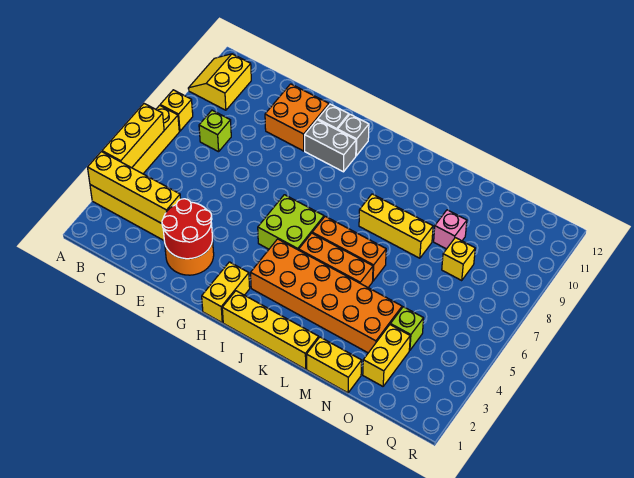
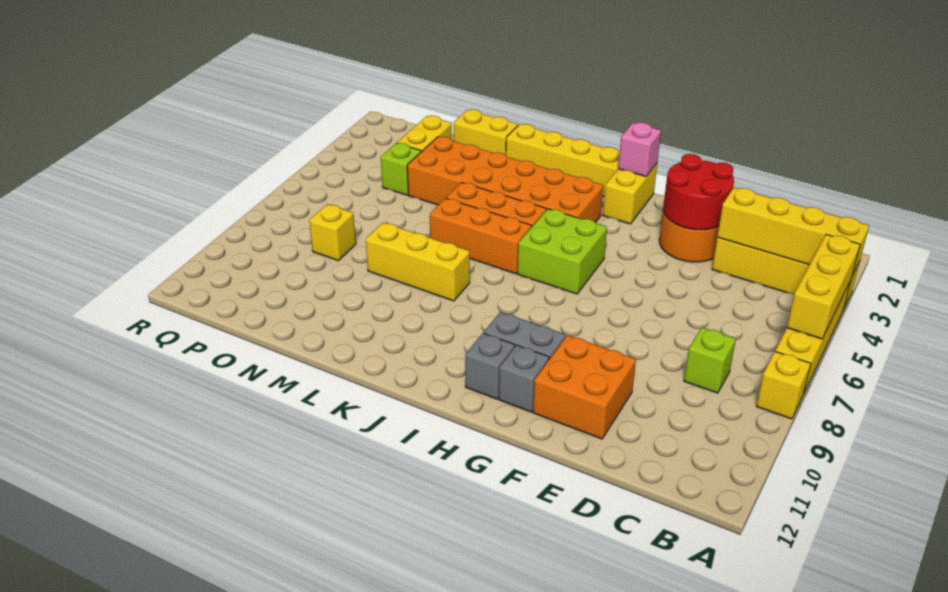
yellow 2x2 slope [188,54,251,110] -> none
pink 1x1 brick [434,210,467,249] -> pink 1x1 brick moved to [618,122,661,177]

